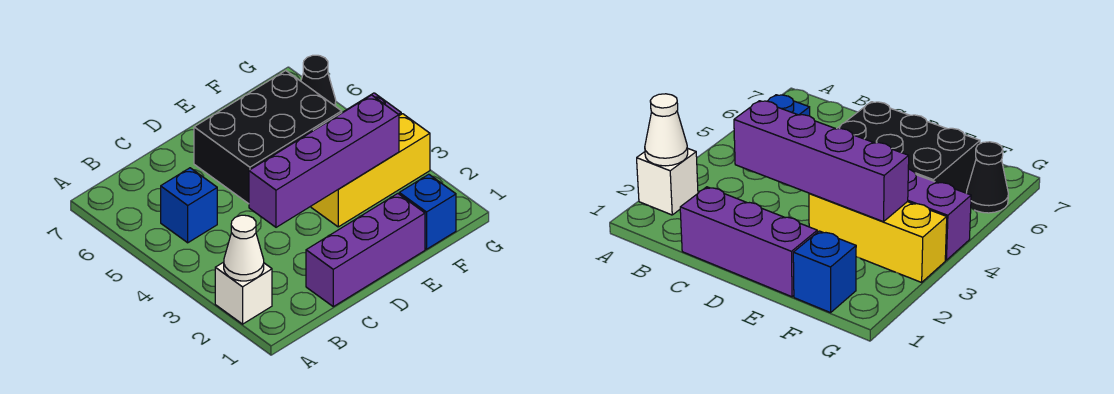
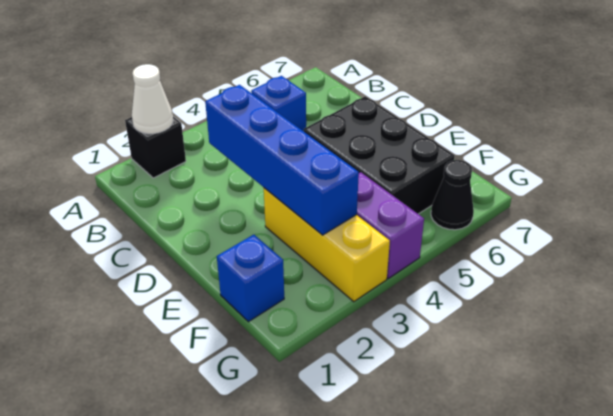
white 1x1 brick [215,262,272,324] -> black 1x1 brick [125,116,186,178]
purple 1x3 brick [306,194,425,307] -> none
purple 1x4 brick [249,95,399,227] -> blue 1x4 brick [205,85,359,235]

